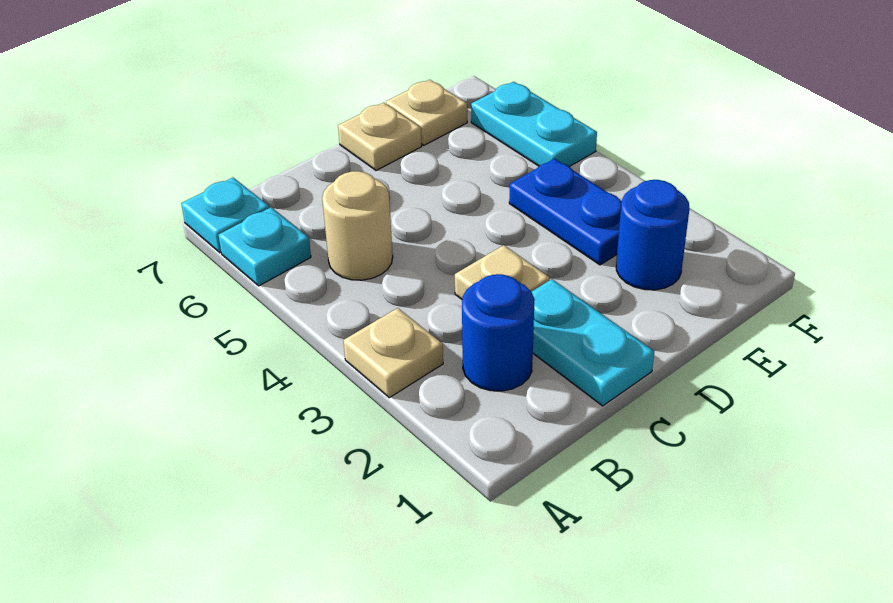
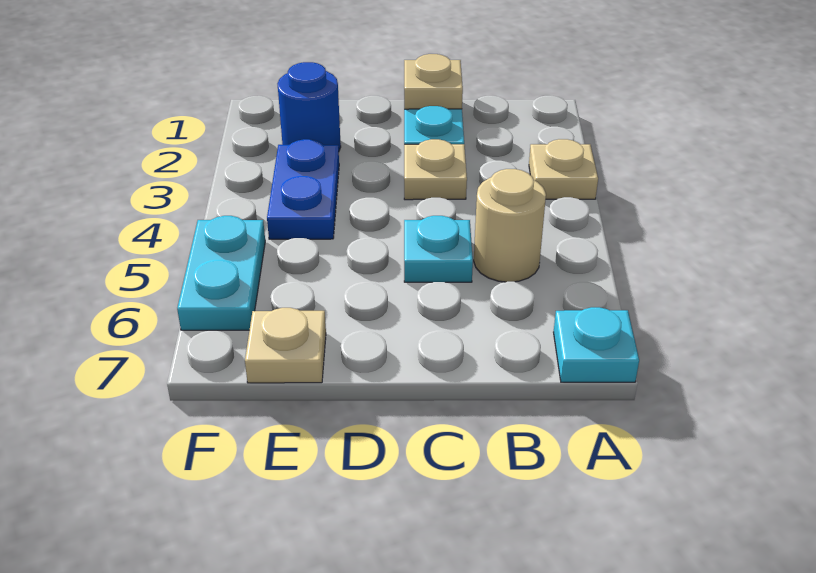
cyan 1x1 plate [218,207,311,286] -> cyan 1x1 plate moved to [404,216,473,282]
blue 1x1 round brick [462,274,535,391] -> none
tan 1x1 plate [338,103,422,171] -> tan 1x1 plate moved to [404,54,463,109]

